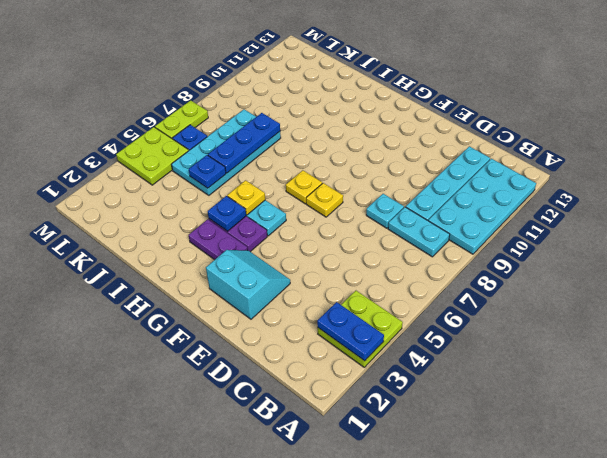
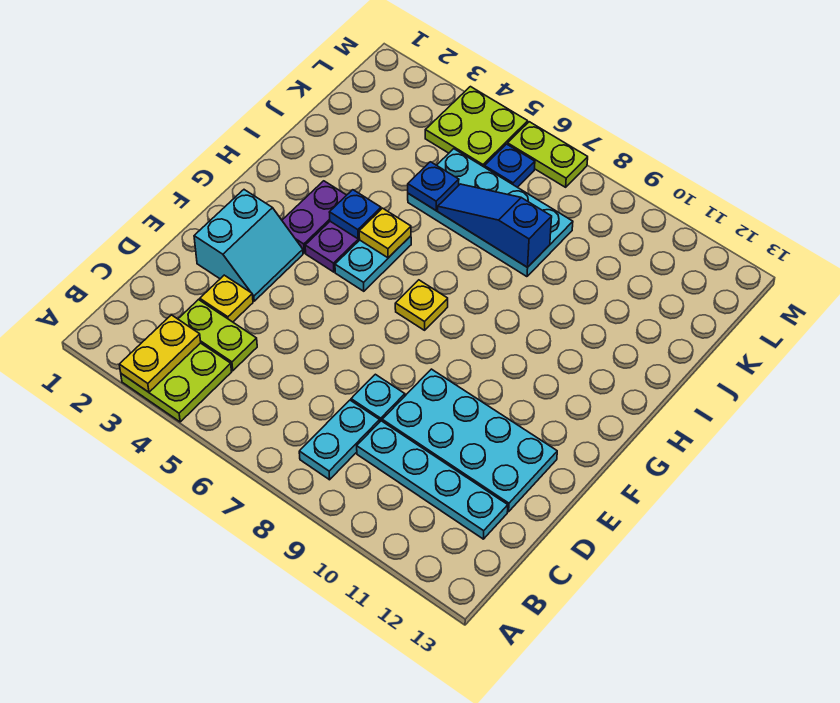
blue 1x2 plate [317,302,384,361] -> yellow 1x2 plate [119,315,201,392]
cyan 2x4 plate [428,159,536,254] -> cyan 2x4 plate moved to [382,369,557,512]
none -> lime 1x2 plate [178,300,257,371]
yellow 1x1 plate [306,183,343,217] -> yellow 1x1 plate moved to [200,275,253,322]
blue 1x3 plate [208,113,280,173] -> blue 1x3 slope [438,184,552,267]

